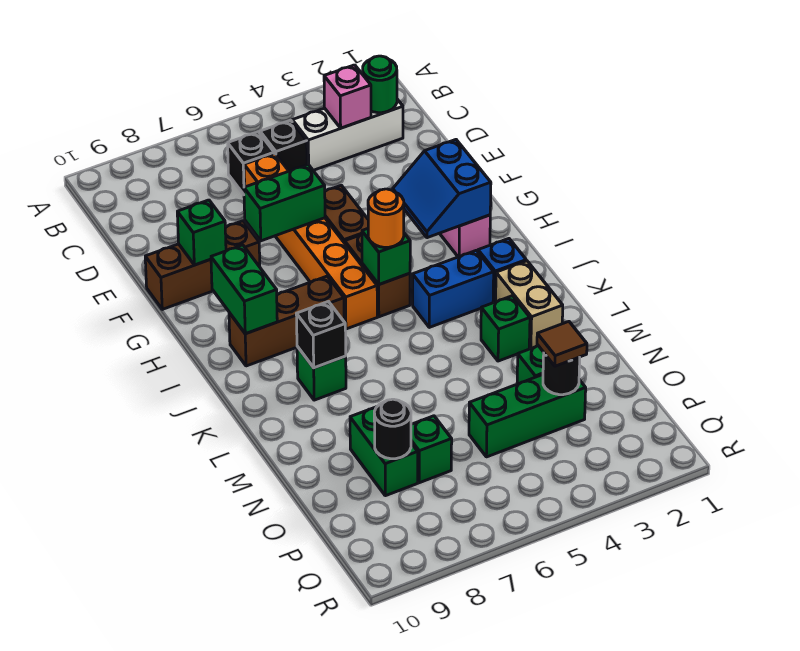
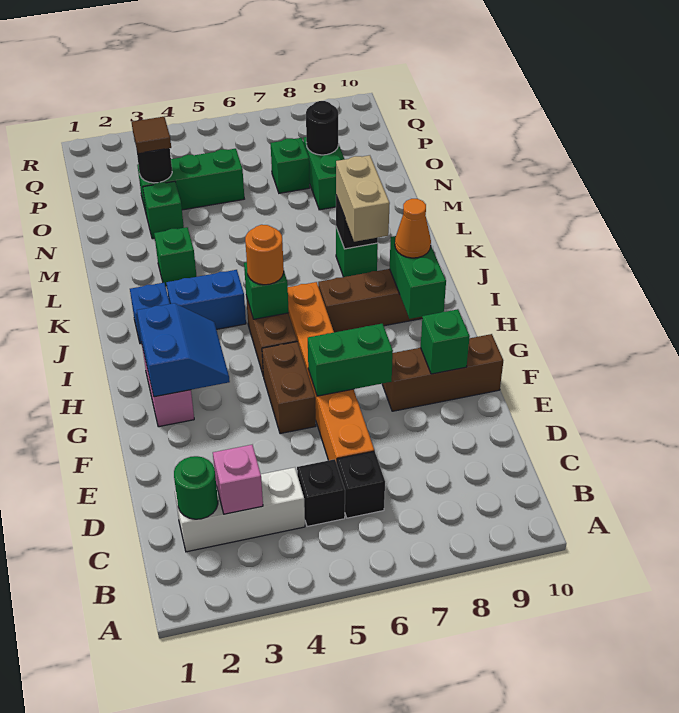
none -> orange 1x1 cone [395,199,431,258]
tan 1x2 brick [496,261,563,348] -> tan 1x2 brick moved to [336,155,390,242]

